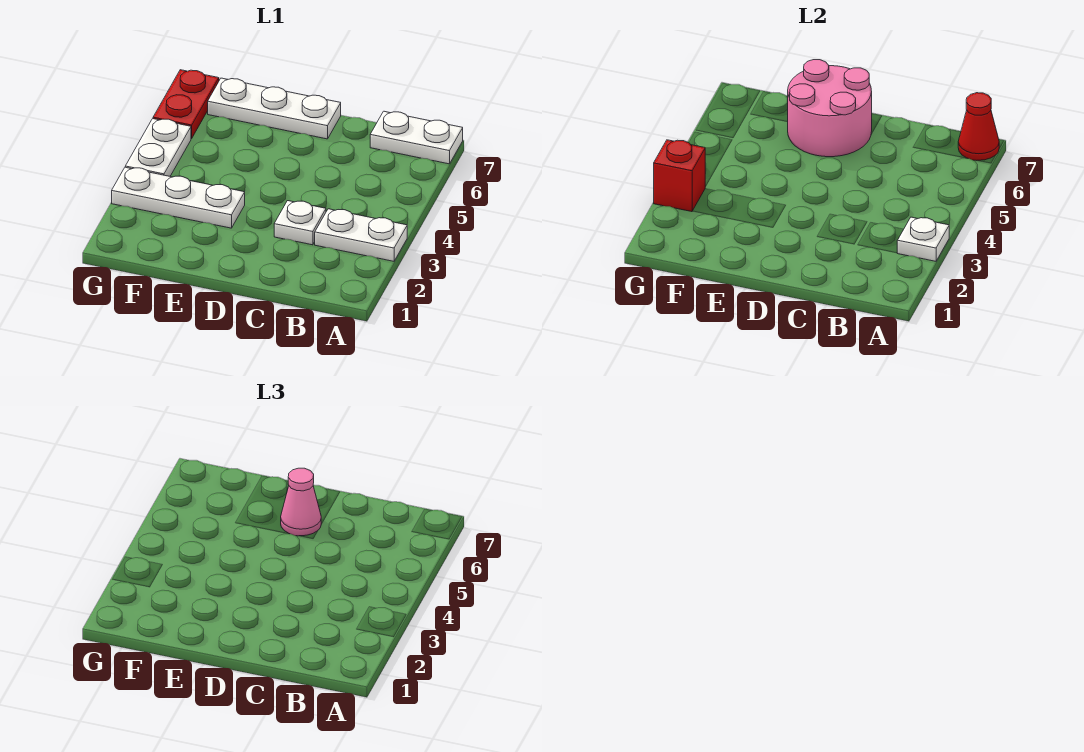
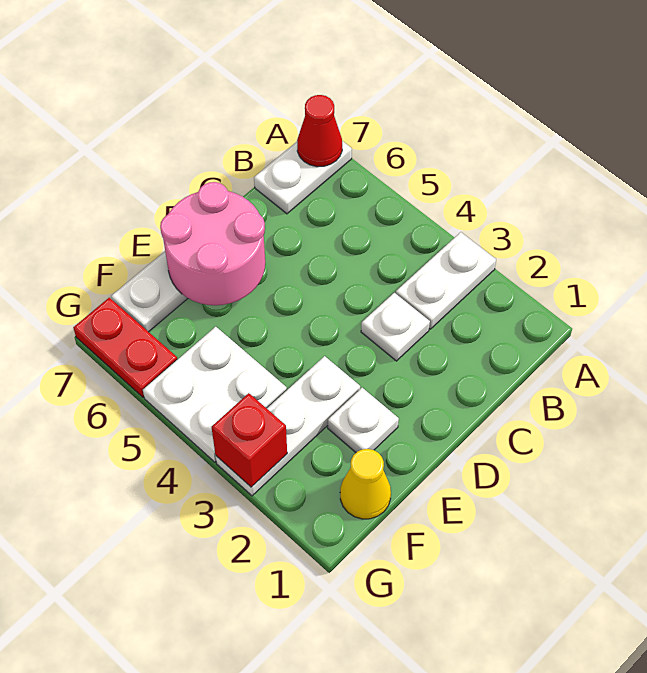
white 1x1 plate [897,217,949,261] -> white 1x1 plate moved to [328,388,399,452]
pink 1x1 cone [281,468,321,536] -> none
none -> yellow 1x1 cone [340,449,391,519]
white 1x2 plate [125,119,191,176] -> white 2x2 plate [143,327,287,462]

